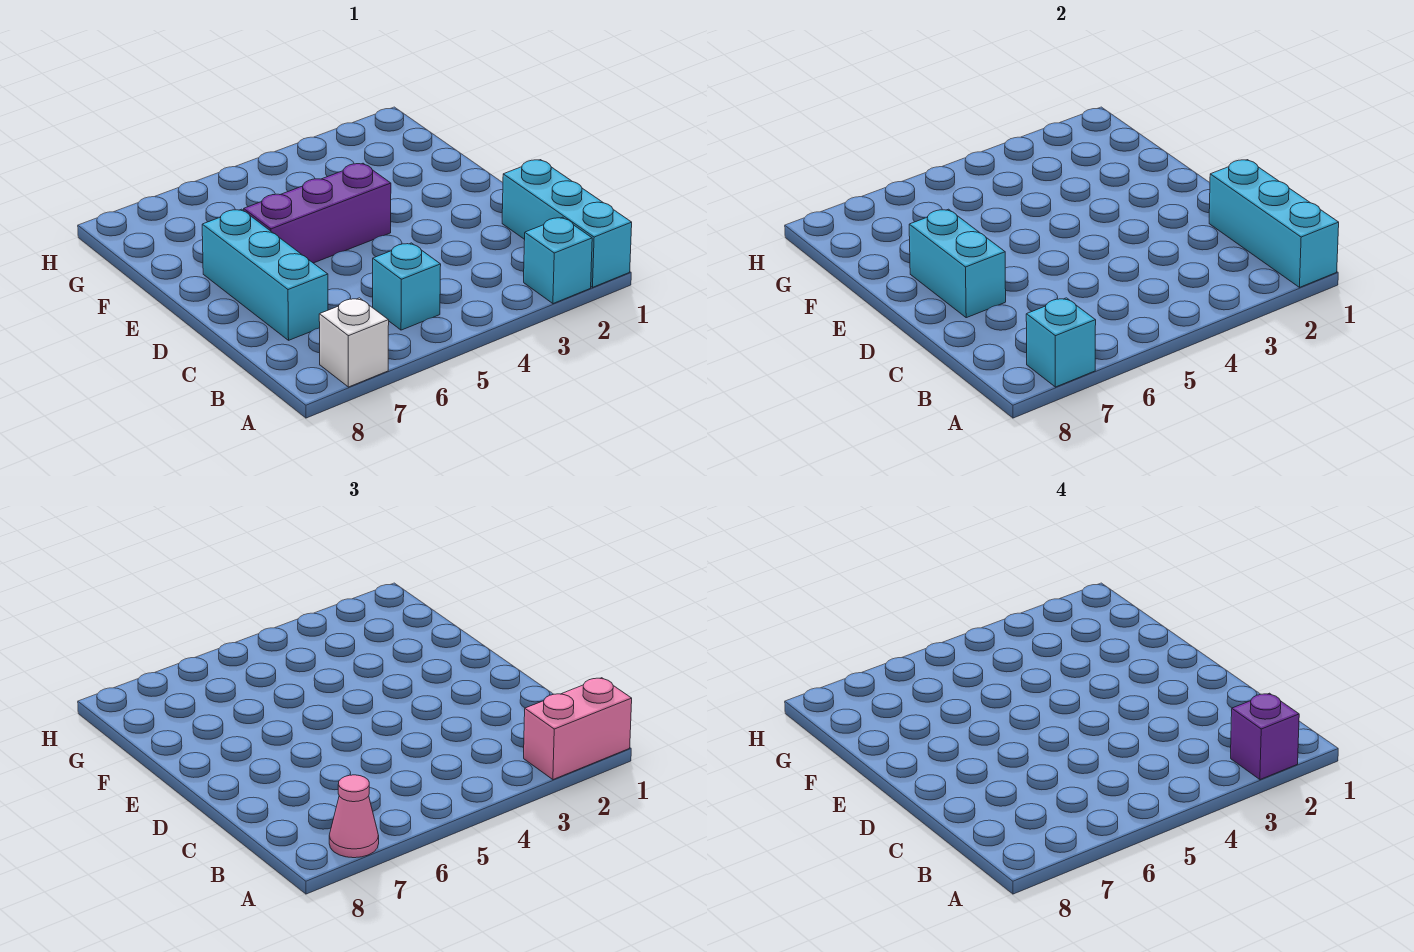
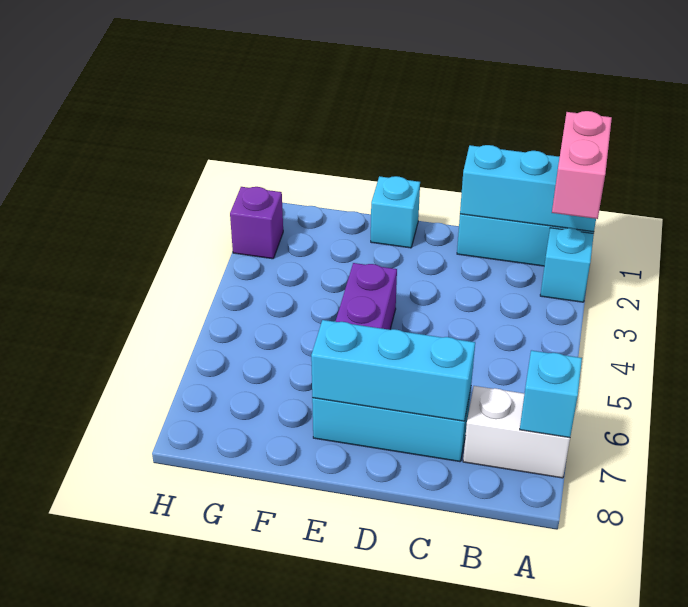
purple 1x1 brick [1231,693,1299,780] -> purple 1x1 brick moved to [230,187,283,259]
white 1x1 brick [319,298,389,387] -> white 1x2 brick [463,386,570,478]
pink 1x1 cone [329,775,379,858] -> none
cyan 1x1 brick [373,243,441,330] -> cyan 1x1 brick moved to [371,176,420,248]
cyan 1x2 brick [909,209,1006,318] -> cyan 1x3 brick [311,320,475,421]

